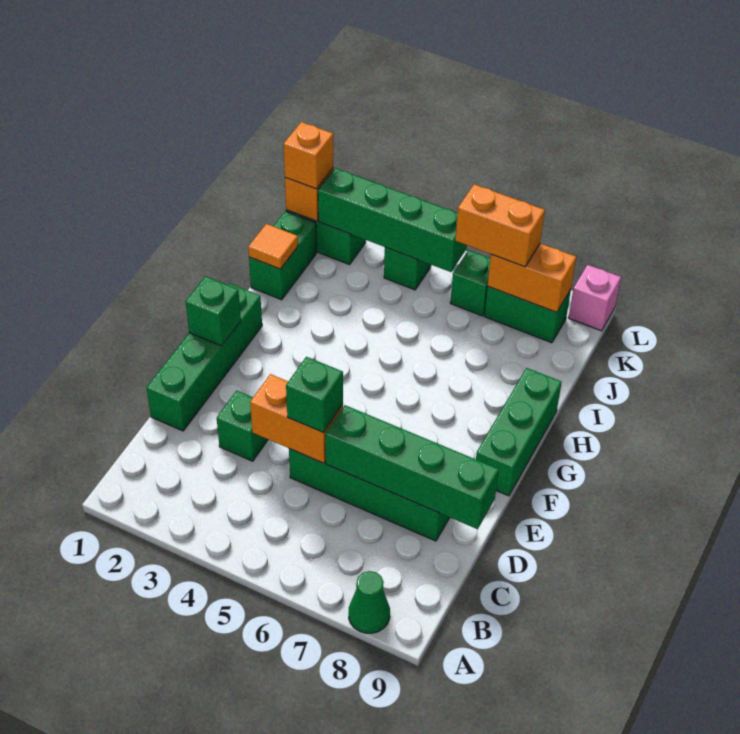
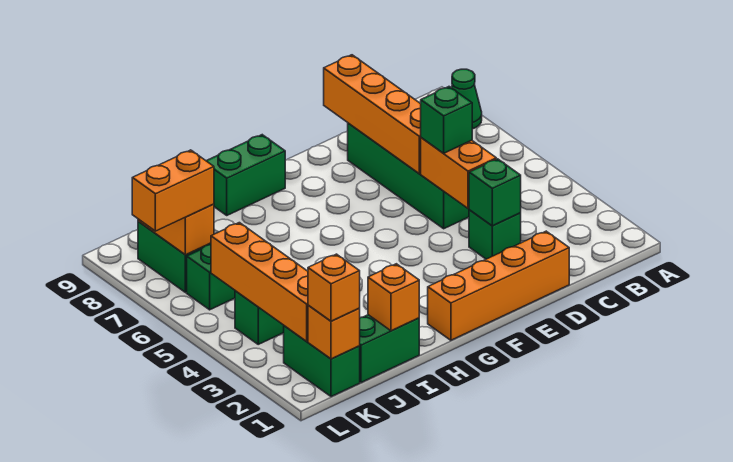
green 1x4 brick [146,283,262,431] -> orange 1x4 brick [428,231,569,340]
green 1x4 brick [325,405,499,529] -> orange 1x4 brick [324,55,421,174]
green 1x1 brick [186,276,241,346] -> green 1x1 brick moved to [469,159,521,226]
green 1x3 brick [476,368,562,496] -> green 1x2 brick [207,135,285,215]
orange 1x1 tile [248,224,298,269] -> orange 1x1 brick [368,264,419,331]
green 1x4 brick [318,168,467,272] -> orange 1x4 brick [211,223,308,342]
orange 1x2 brick [455,184,545,267] -> orange 1x2 brick turned to [132,150,214,231]
pink 1x1 brick [569,265,621,331] -> none

